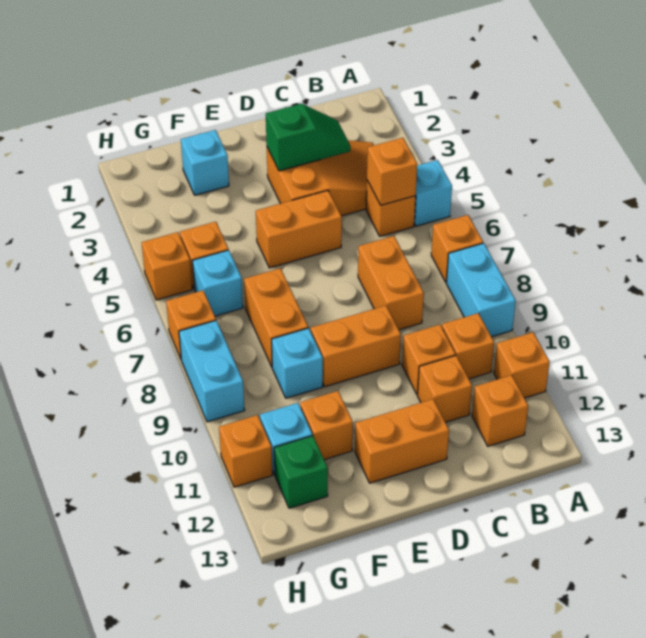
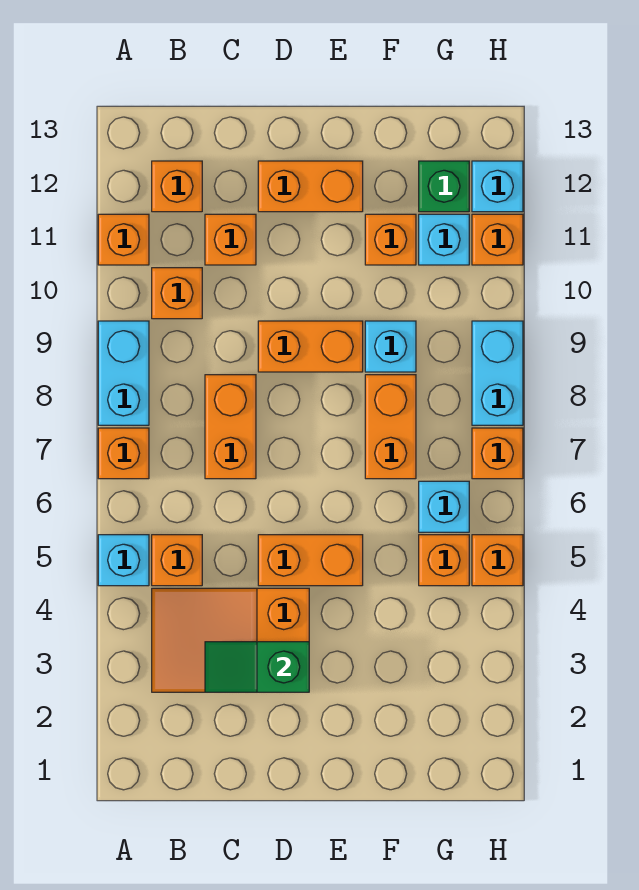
orange 1x1 brick [367,138,417,205] -> none
orange 1x1 brick [402,325,456,395] -> none
cyan 1x1 brick [181,130,229,195] -> cyan 1x1 brick moved to [472,161,523,212]

